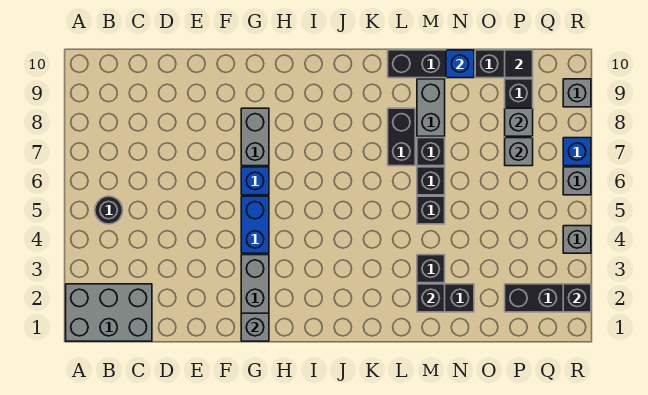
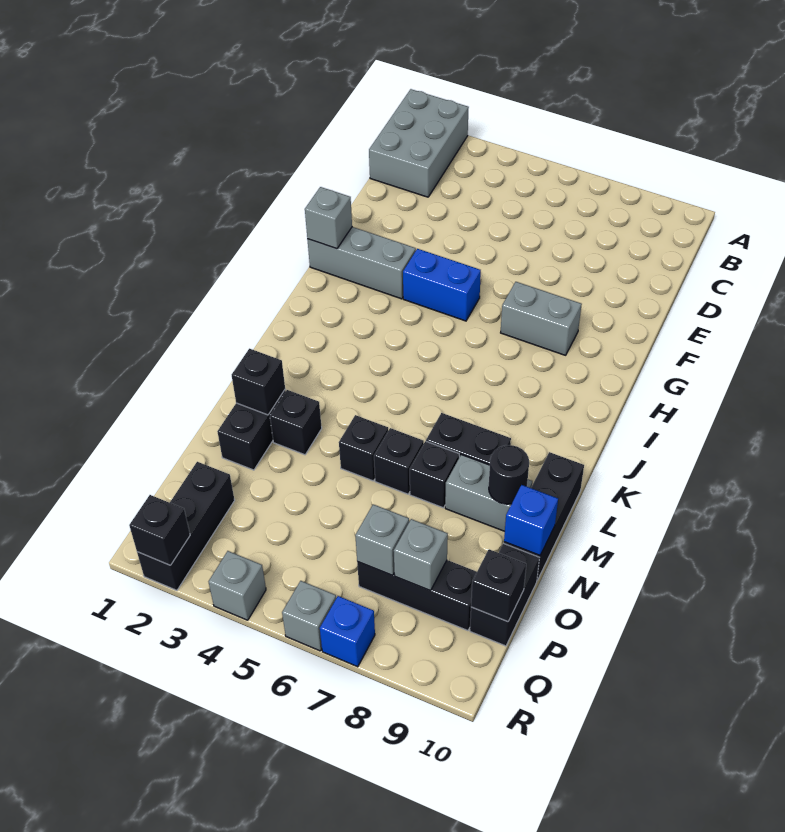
black 1x1 round brick [95,196,123,224] -> black 1x1 round brick moved to [489,445,529,504]
blue 1x1 brick [241,167,269,195] -> none
black 1x1 tile [505,50,533,78] -> black 1x1 brick [471,549,526,622]
grey 1x1 brick [563,79,591,107] -> none

